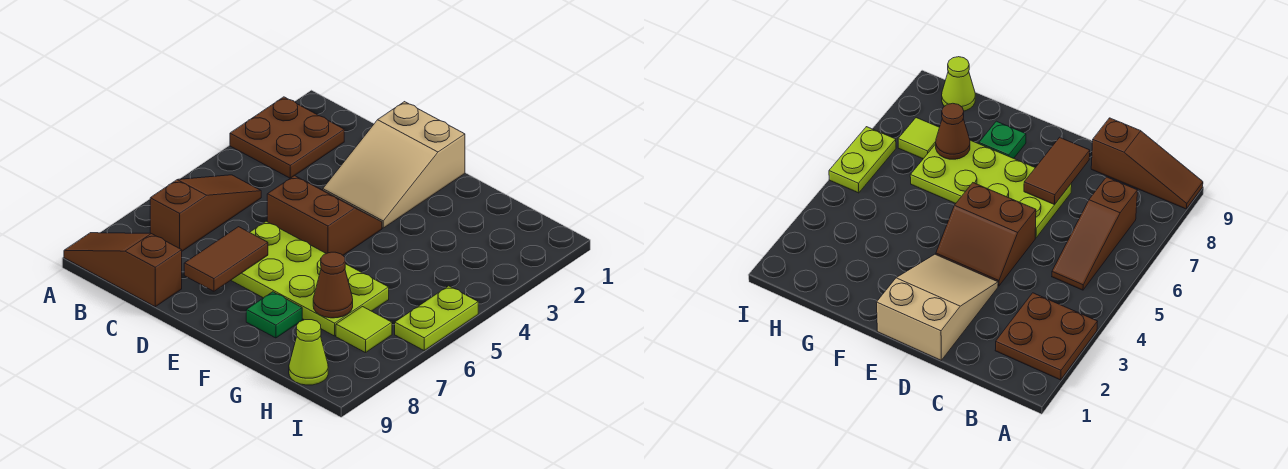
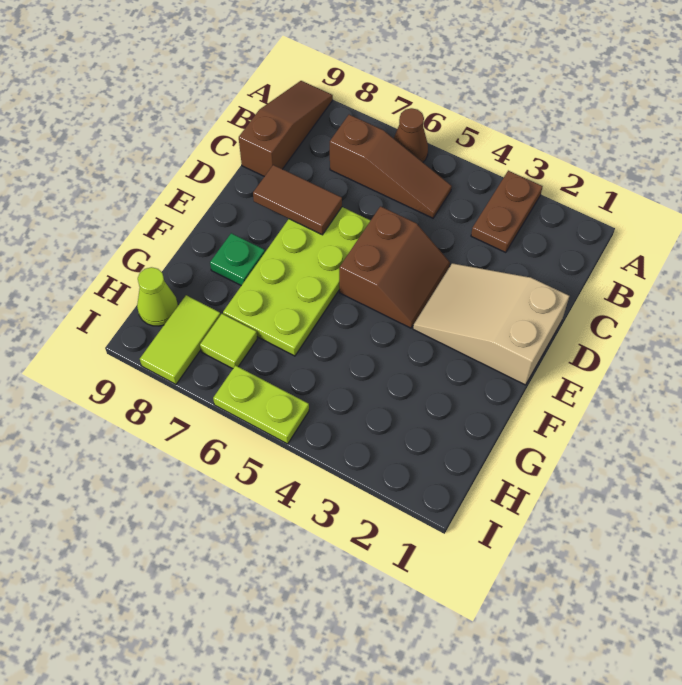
brown 2x2 plate [230,97,344,178] -> brown 1x2 plate [471,171,543,253]
brown 1x1 cone [313,252,353,318] -> brown 1x1 cone moved to [394,108,428,162]
none -> lime 1x2 tile [140,295,220,384]

